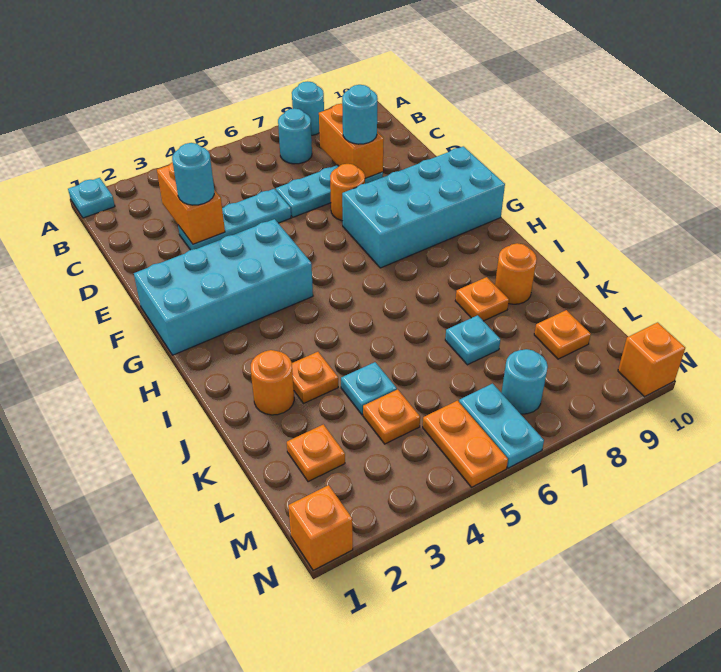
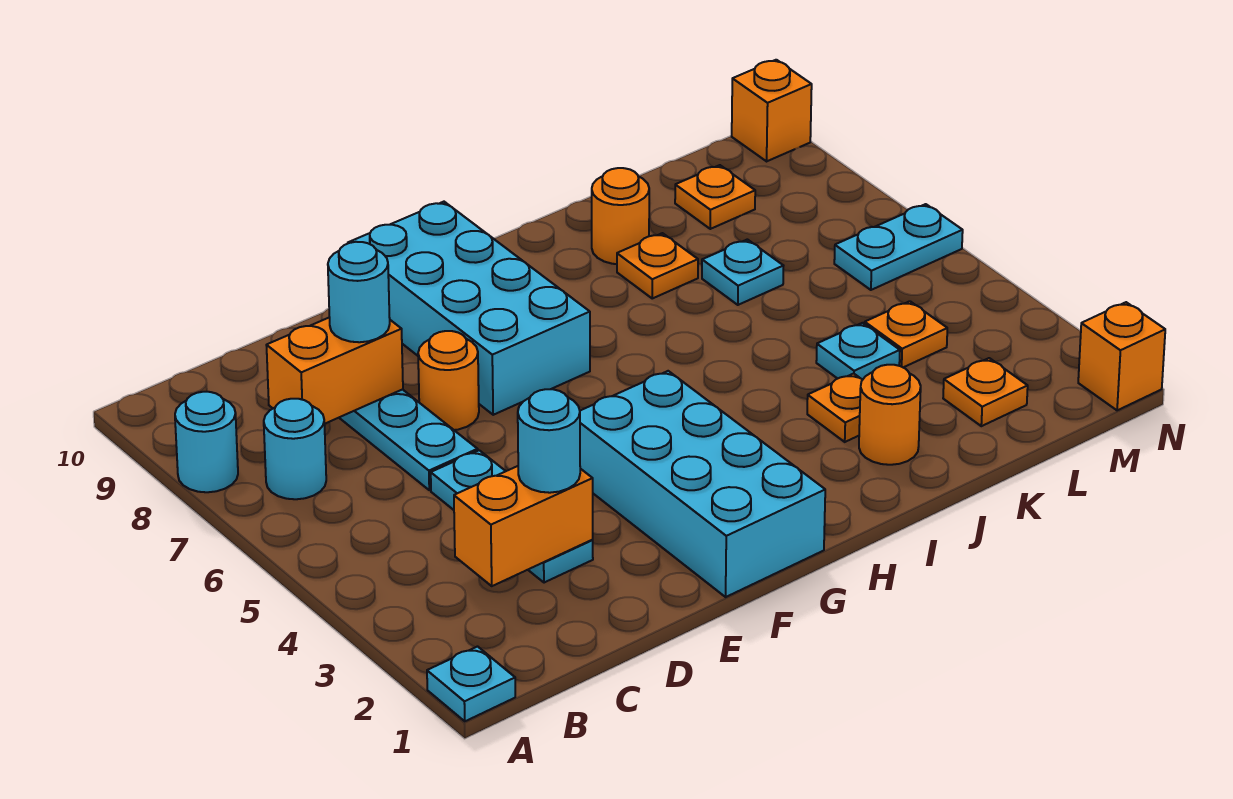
orange 1x2 plate [423,401,508,487] -> none
cyan 1x1 round brick [502,349,548,414] -> none

